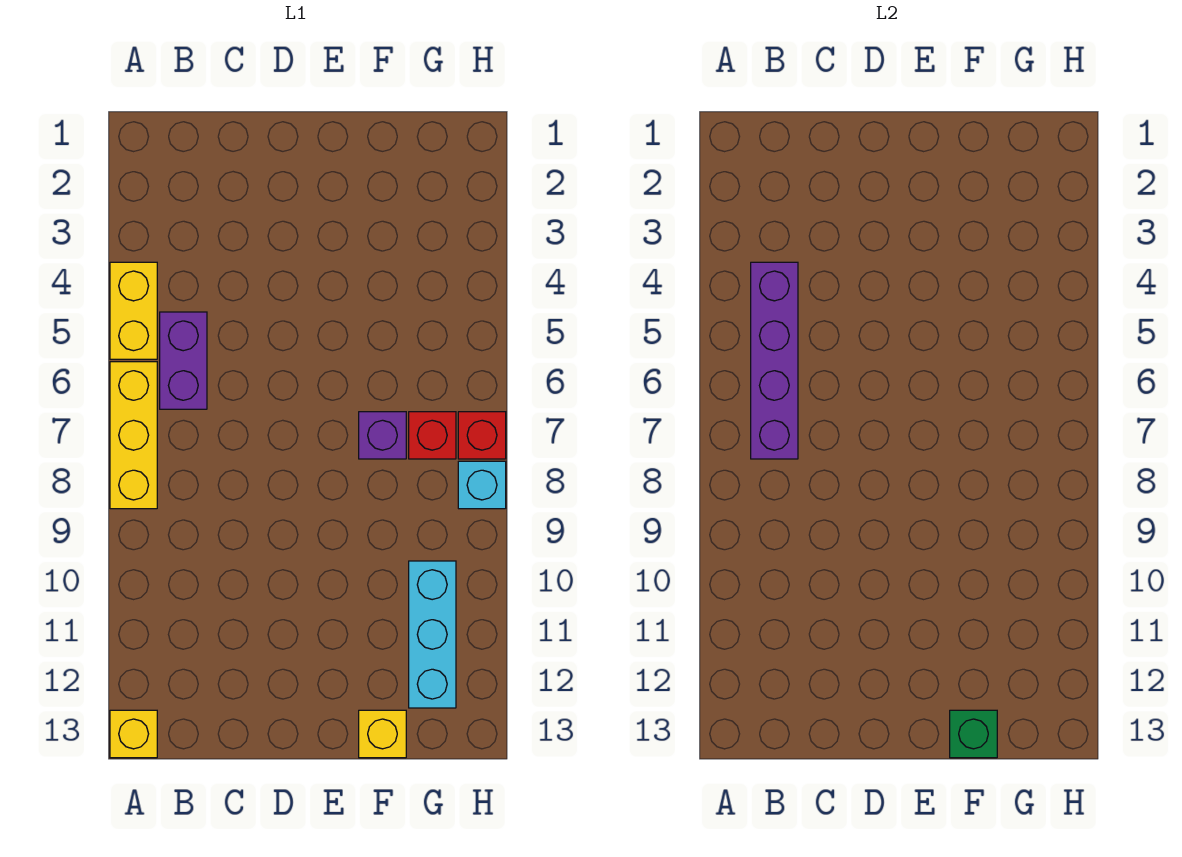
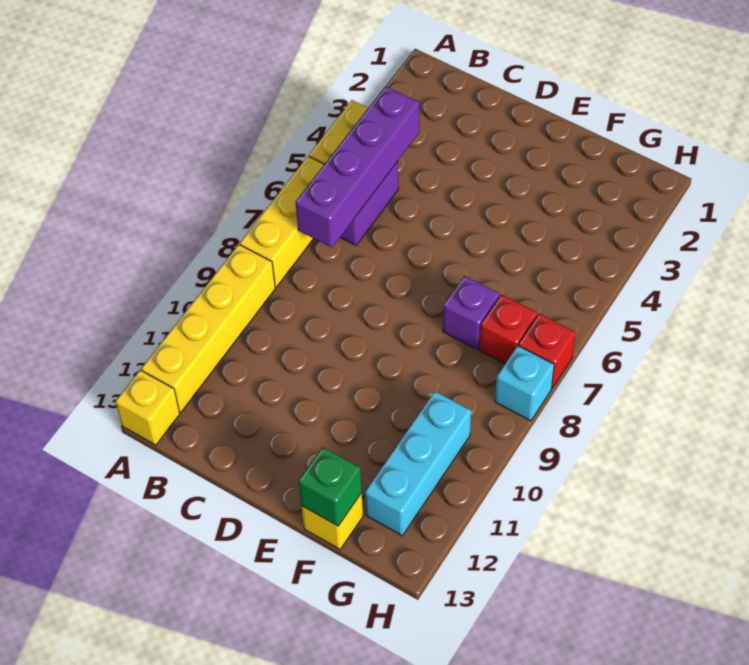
none -> yellow 1x4 brick [141,244,275,412]

